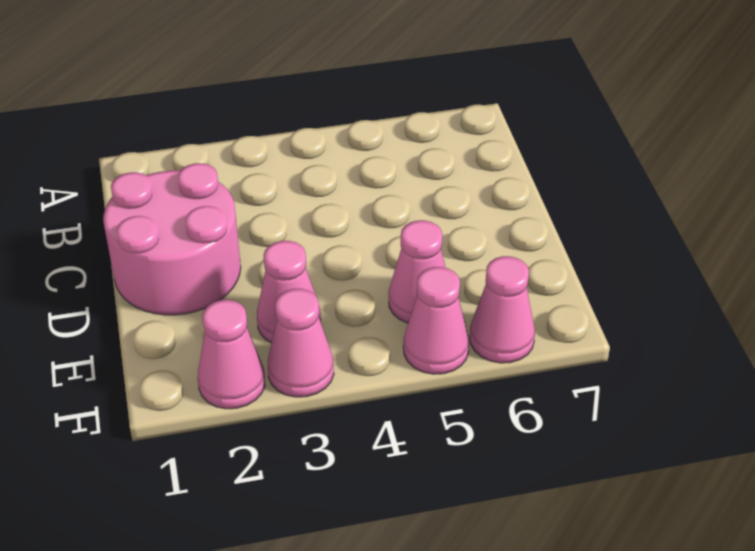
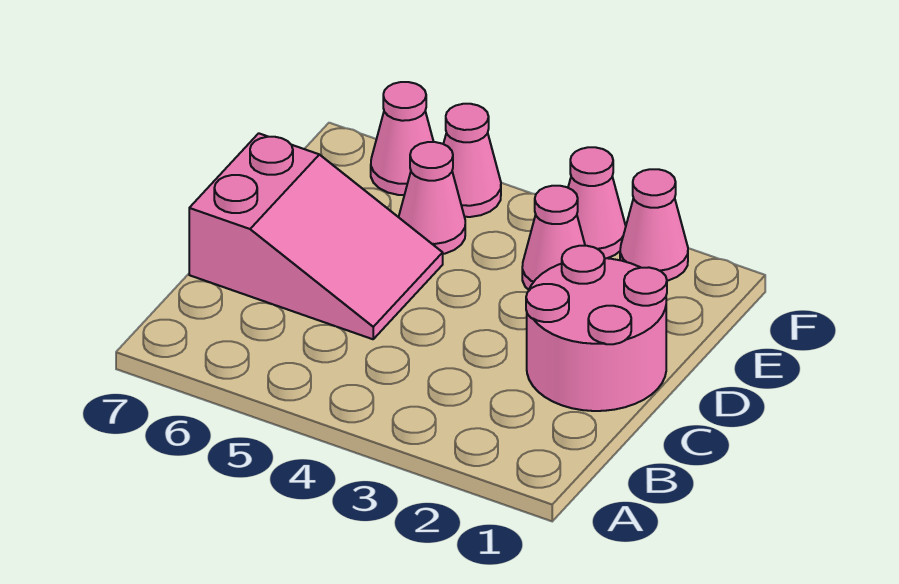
none -> pink 2x3 slope [189,133,443,339]

